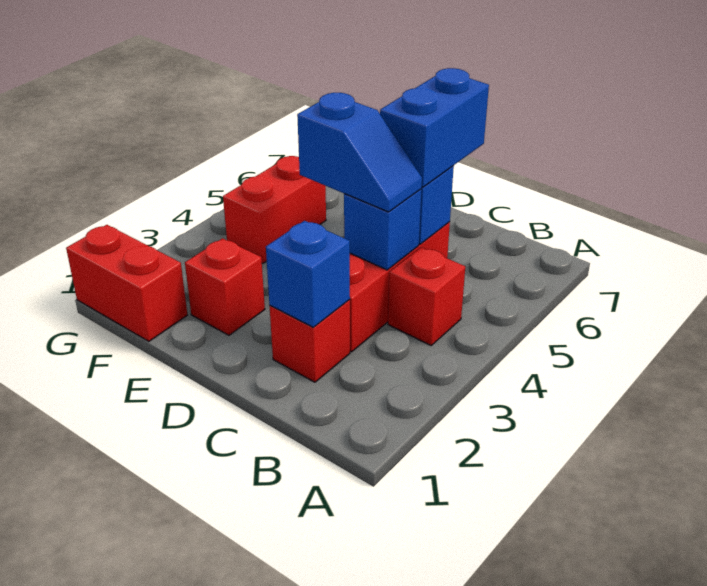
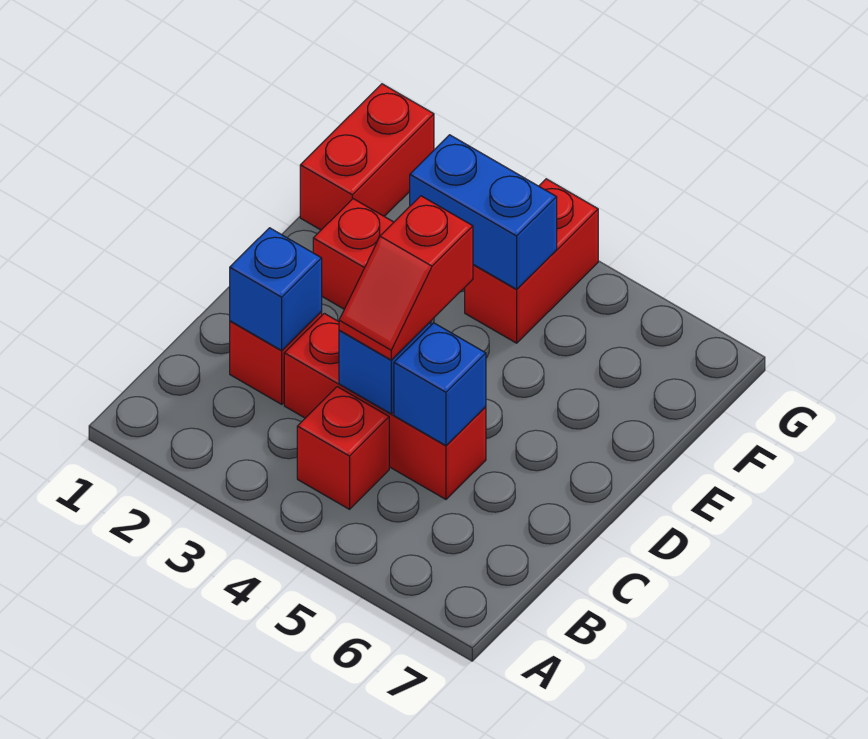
blue 1x2 slope [297,93,422,212] -> red 1x2 slope [339,196,473,360]
blue 1x2 brick [380,68,489,187] -> blue 1x2 brick moved to [410,135,557,289]
red 1x2 brick [223,156,326,264] -> red 1x2 brick turned to [465,179,598,343]

